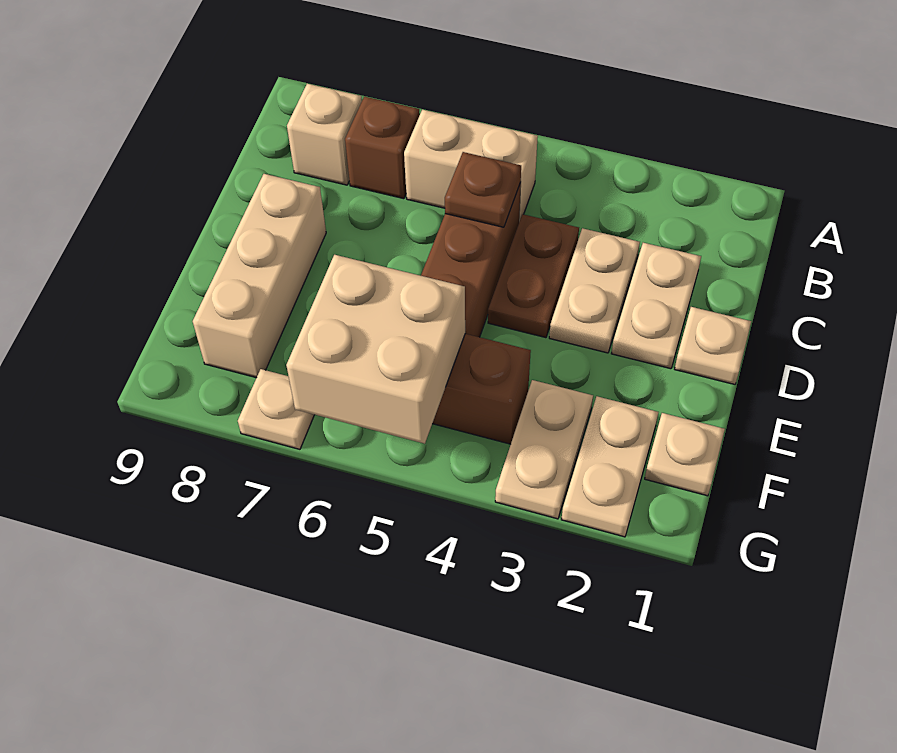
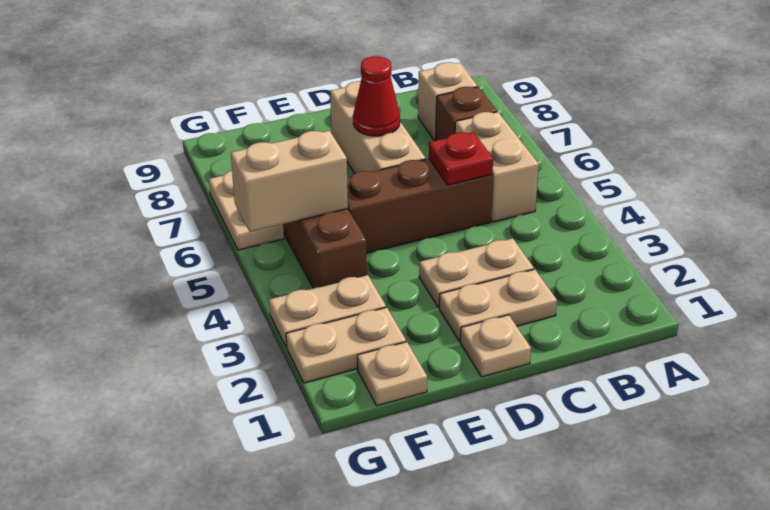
brown 1x2 plate [488,214,579,338] -> none
brown 1x1 plate [445,152,521,227] -> red 1x1 plate [429,132,493,185]
none -> red 1x1 cone [353,56,400,136]
tan 1x3 brick [193,174,326,378] -> tan 1x3 brick turned to [330,81,426,173]
tan 2x2 brick [286,255,465,444] -> tan 1x2 brick [231,130,348,232]
tan 1x1 plate [238,369,314,449] -> tan 1x2 plate [209,171,284,250]

